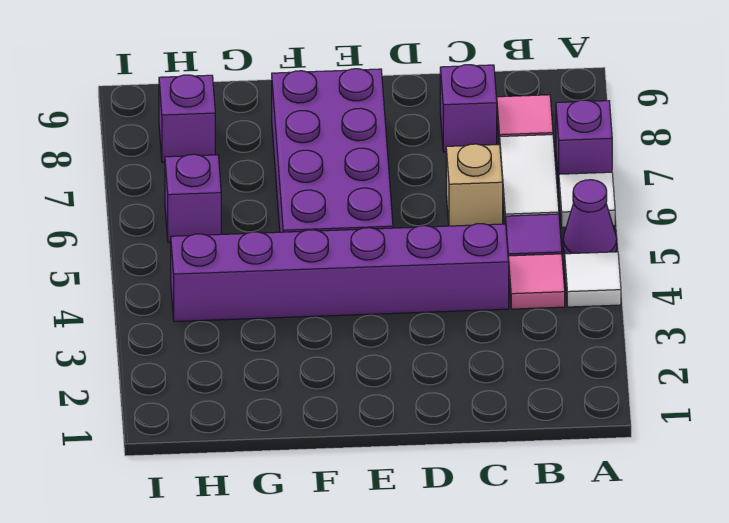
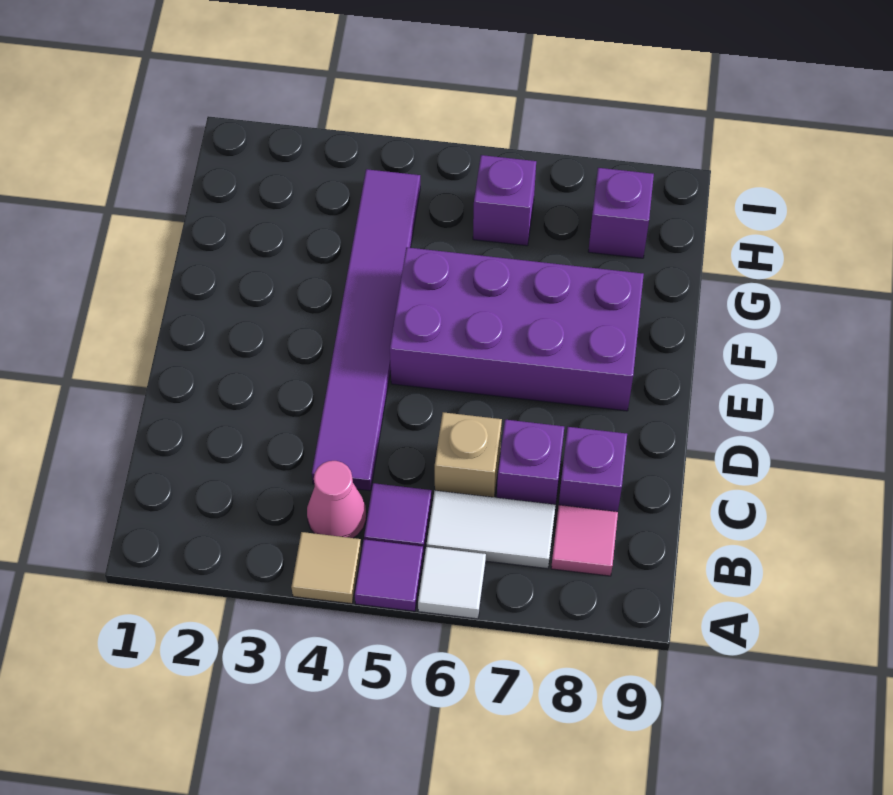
white 1x1 tile [565,252,621,307] -> tan 1x1 tile [291,532,361,604]
purple 1x1 cone [563,180,617,254] -> purple 1x1 tile [355,540,423,611]
purple 1x1 brick [556,100,612,185] -> purple 1x1 brick moved to [497,420,564,505]
pink 1x1 tile [508,254,565,309] -> pink 1x1 cone [307,461,366,538]
purple 1x6 brick [171,224,509,321] -> purple 1x6 tile [312,169,420,491]

